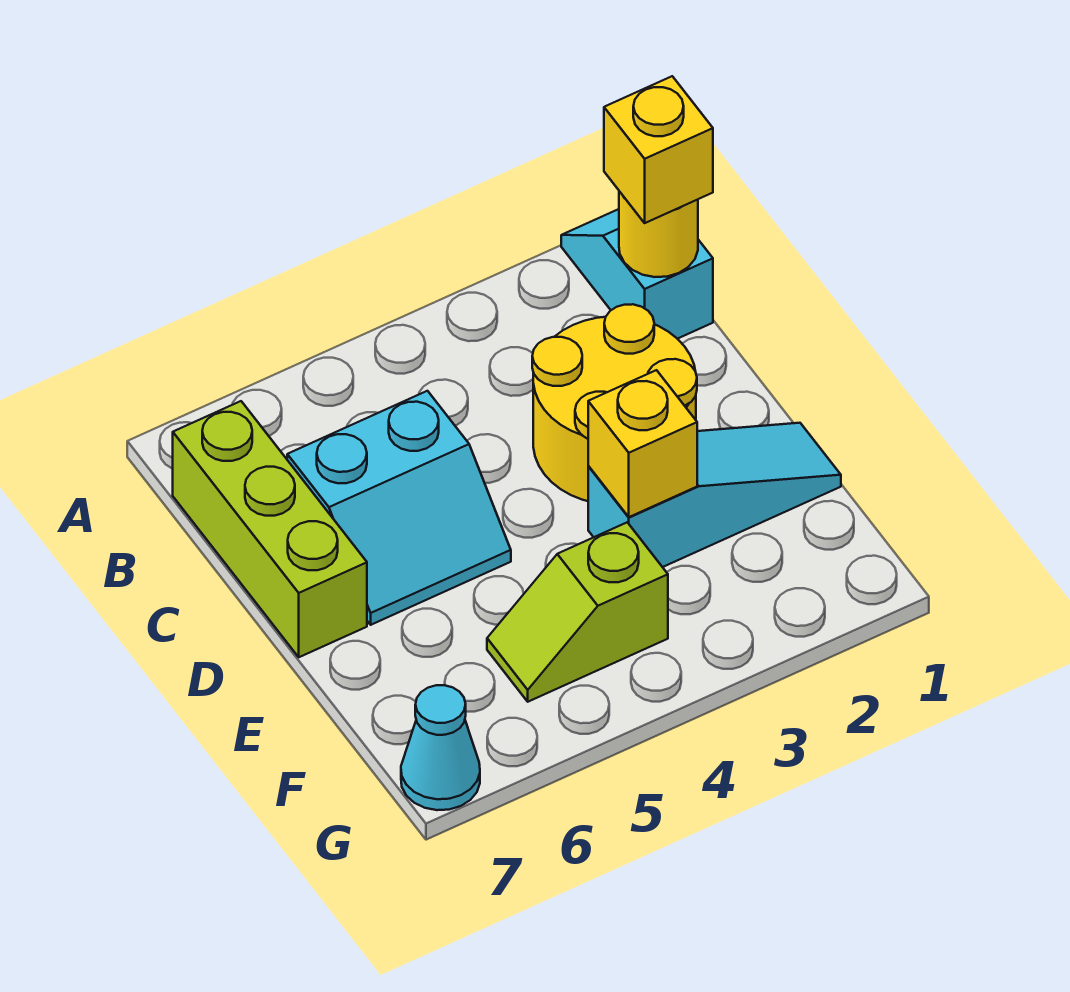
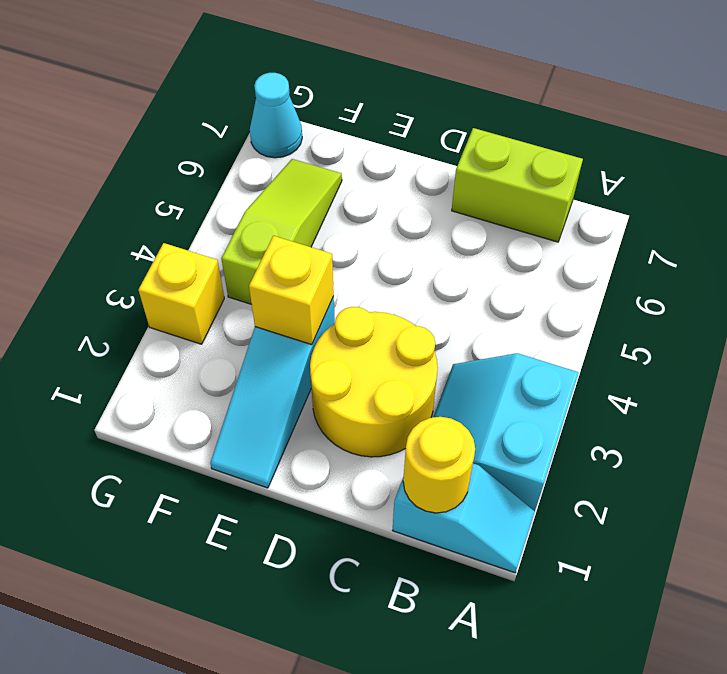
yellow 1x1 brick [604,76,713,223] -> yellow 1x1 brick moved to [139,243,224,344]
lime 1x3 brick [173,401,367,657] -> lime 1x2 brick [452,128,583,242]
cyan 2x2 slope [287,391,511,625] -> cyan 2x2 slope moved to [434,353,579,511]
lime 1x2 slope [487,522,668,702] -> lime 1x3 slope [221,159,342,304]

